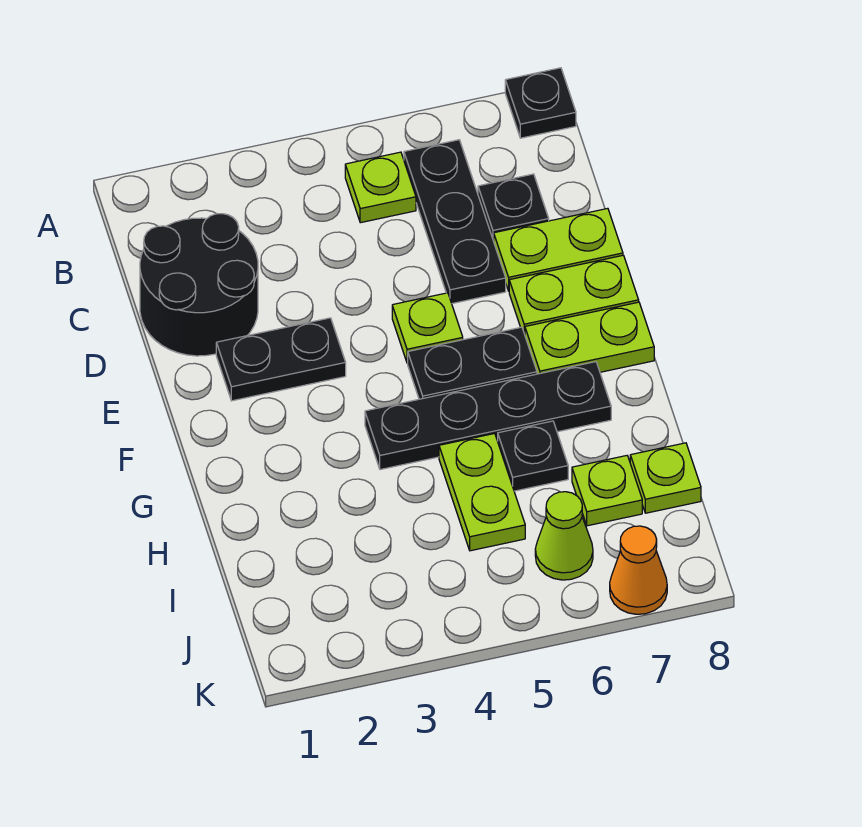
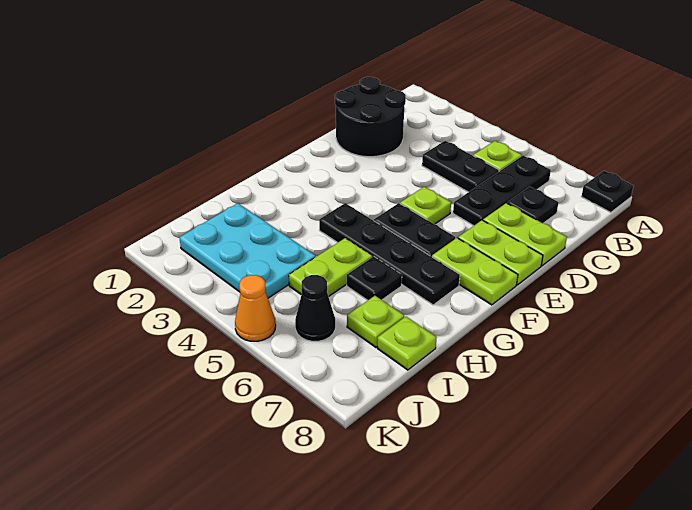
black 1x2 plate [216,318,346,401] -> black 1x2 plate moved to [422,141,499,192]
none -> cyan 2x3 plate [179,203,316,298]
lime 1x1 cone [535,492,593,580] -> black 1x1 cone [295,275,335,341]
orange 1x1 cone [610,526,667,614] -> orange 1x1 cone moved to [235,275,276,341]

